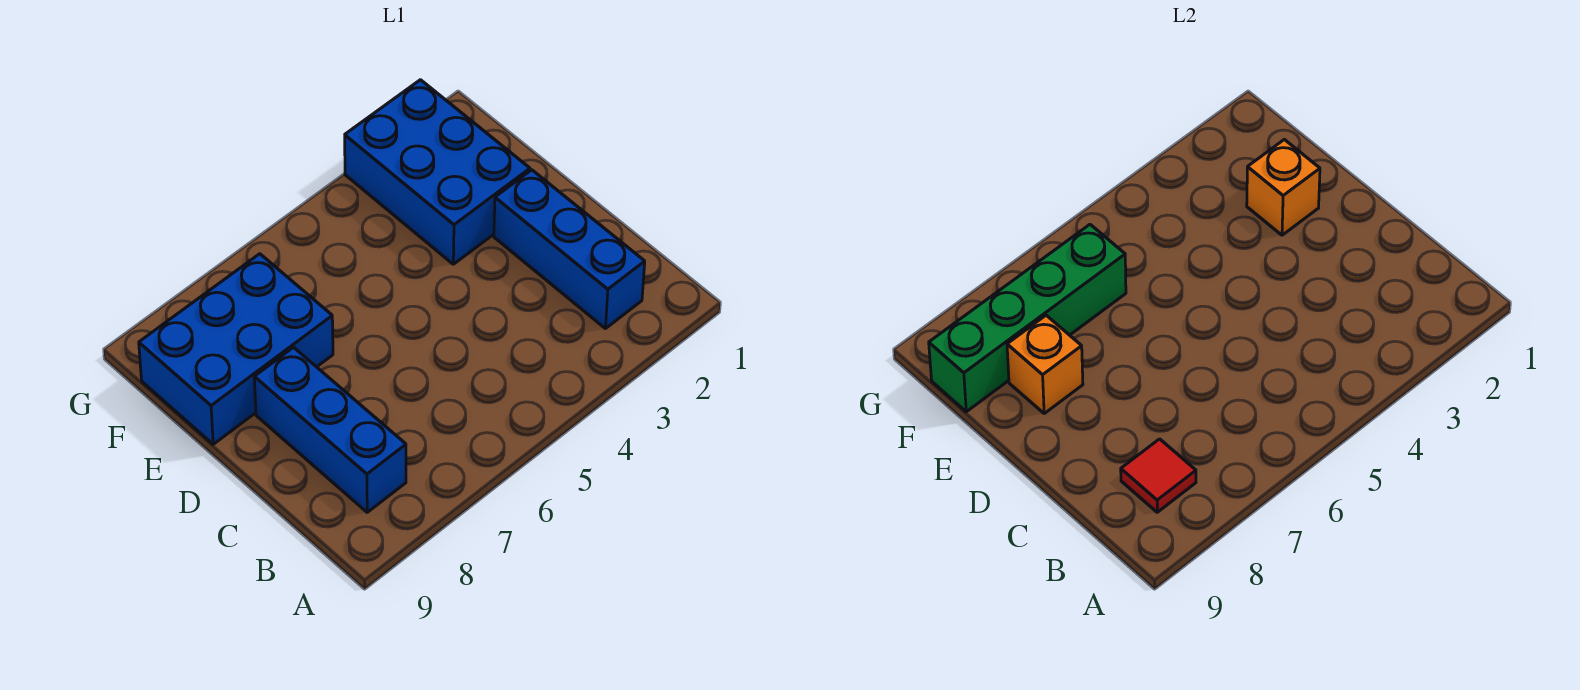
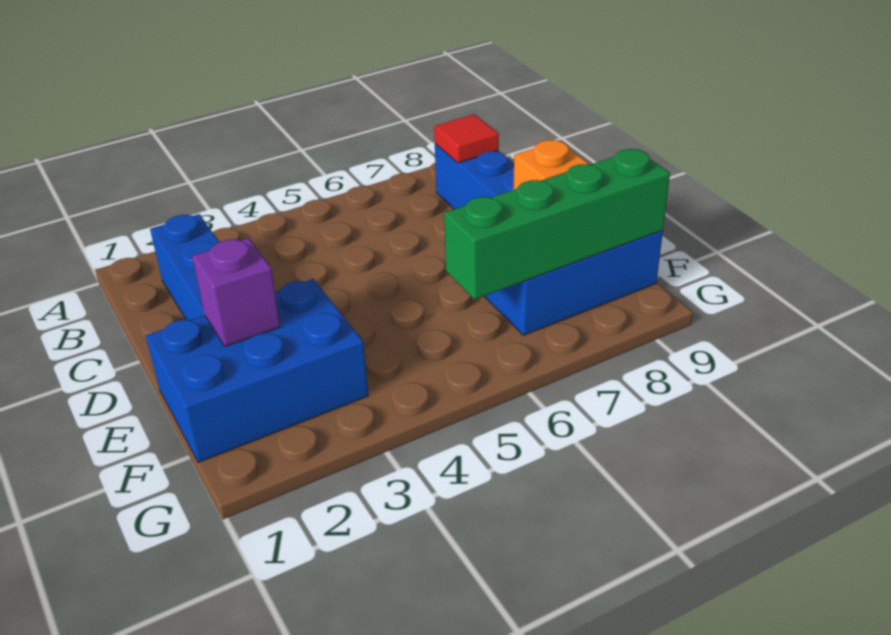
blue 2x3 brick [345,80,530,264] -> blue 2x3 brick turned to [146,279,368,462]
orange 1x1 brick [1247,139,1320,235] -> purple 1x1 brick [192,238,280,346]

